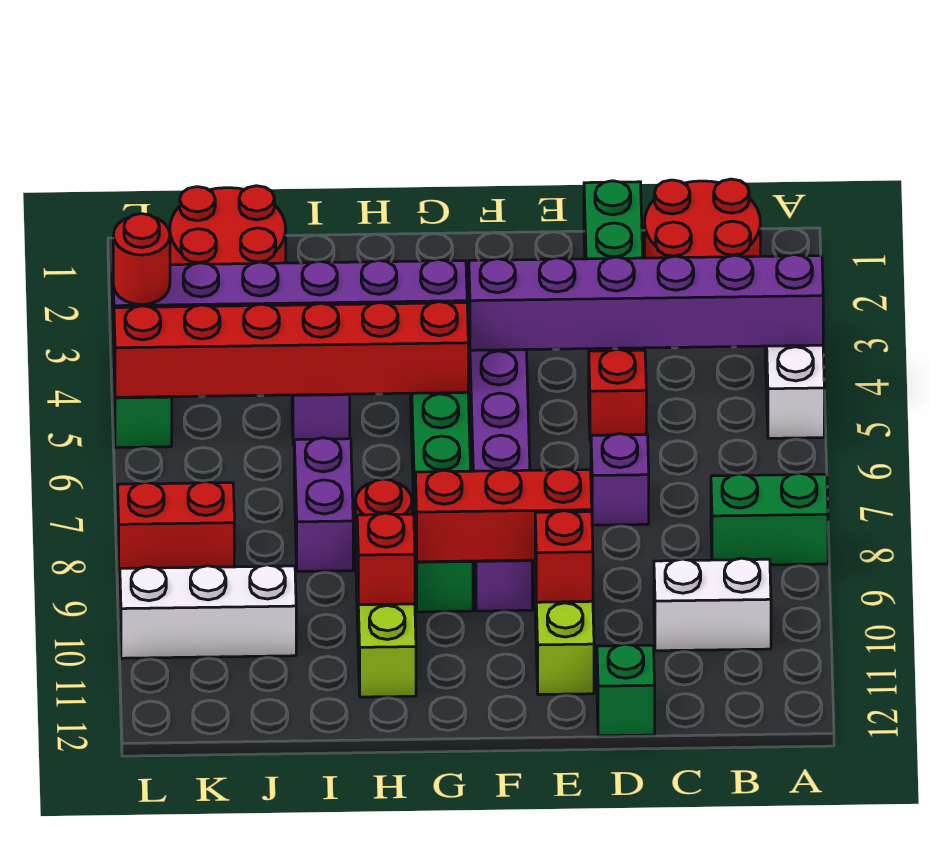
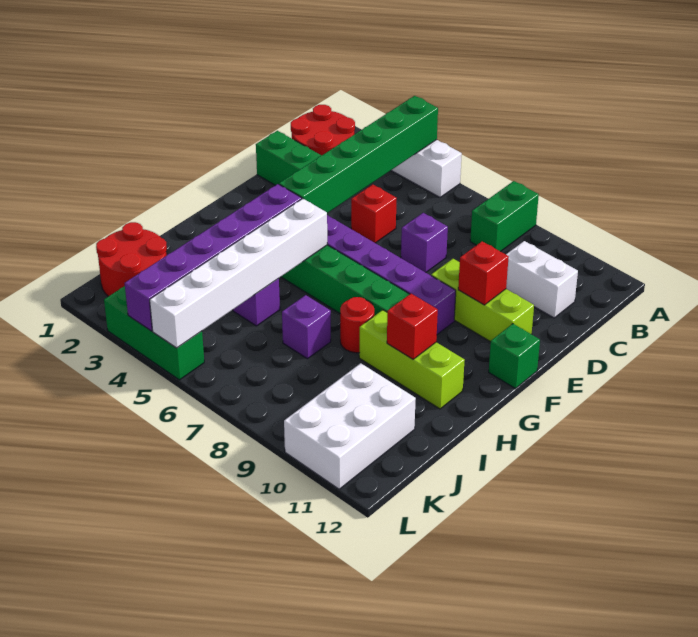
purple 1x6 brick [469,255,823,350] -> green 1x6 brick [279,96,438,213]
white 1x2 brick [654,558,771,651] -> white 1x2 brick turned to [506,241,578,318]
green 1x1 brick [597,644,655,736] -> green 1x1 brick moved to [489,324,540,388]
red 1x3 brick [415,469,592,562] -> none
red 1x6 brick [114,302,468,397] -> white 1x6 brick [150,199,327,348]
purple 1x2 brick [294,438,353,571] -> purple 1x1 brick [282,295,331,359]
white 1x3 brick [120,565,296,658] -> white 2x3 brick [284,363,416,489]
red 1x2 brick [118,482,234,574] -> none
red 1x1 round brick [113,214,170,305] -> none

